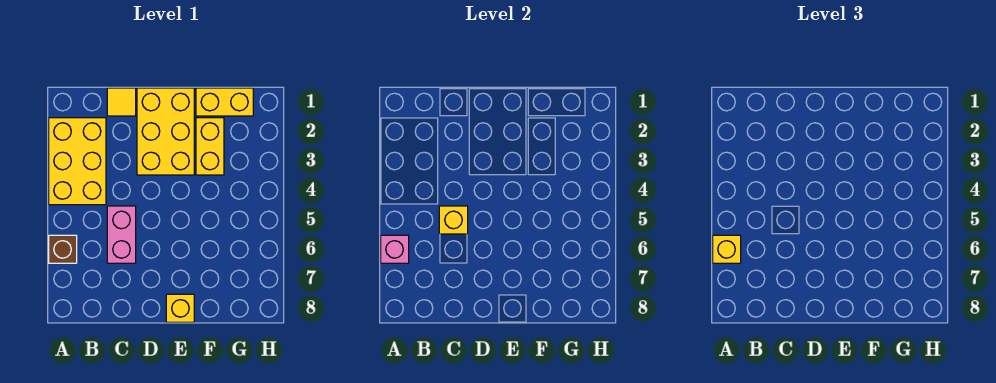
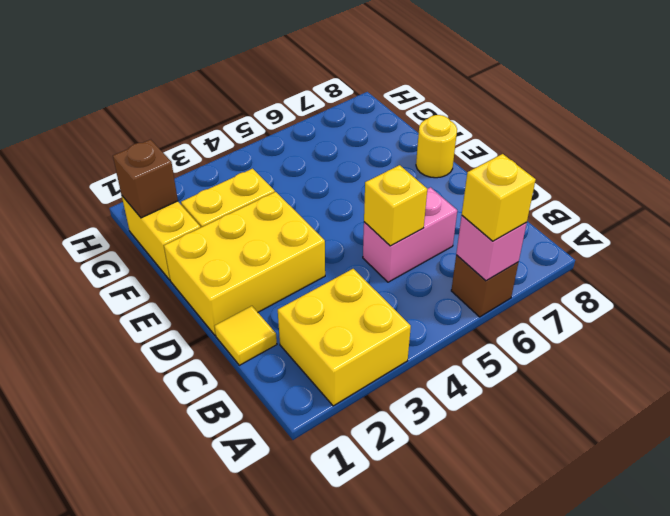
yellow 2x3 brick [49,118,106,205] -> yellow 2x2 brick [278,269,411,406]
yellow 1x1 brick [166,294,194,322] -> yellow 1x1 round brick [416,115,457,178]
none -> brown 1x1 brick [113,139,178,218]

